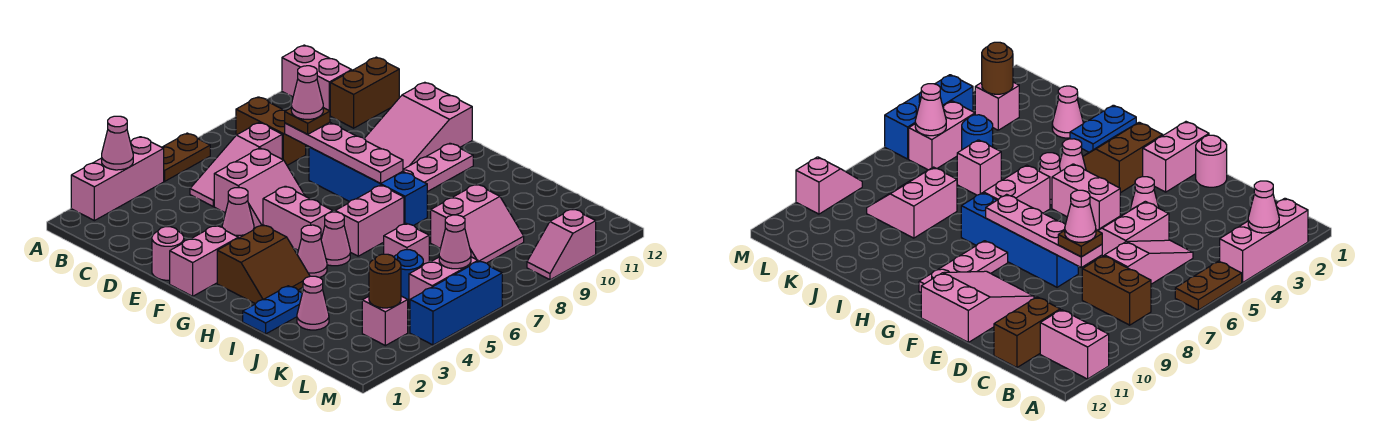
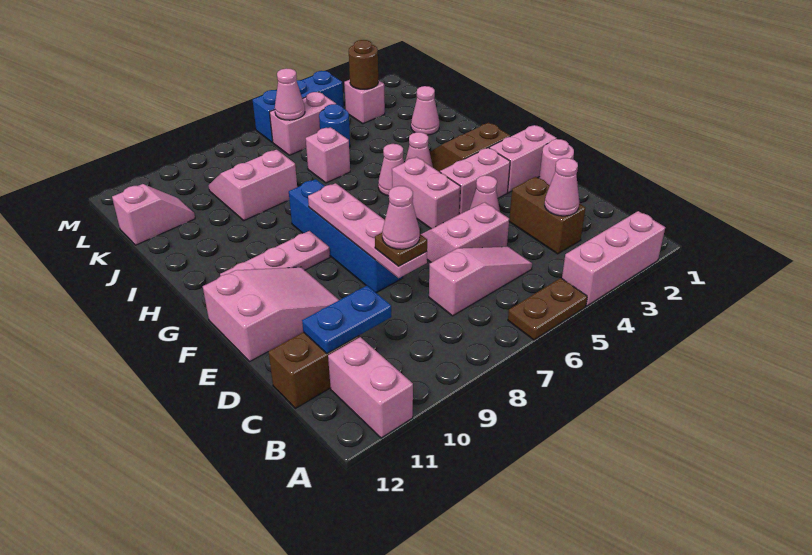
pink 1x1 cone [102,116,133,170] -> pink 1x1 cone moved to [545,158,579,216]
brown 1x2 brick [236,97,306,165] -> brown 1x2 brick moved to [509,177,585,254]
pink 1x2 brick [335,185,404,256] -> pink 1x2 brick moved to [440,148,510,214]
blue 1x2 plate [243,286,302,334] -> blue 1x2 plate moved to [302,286,391,354]
pink 1x2 slope [527,209,596,280] -> pink 1x2 slope moved to [112,184,195,245]

